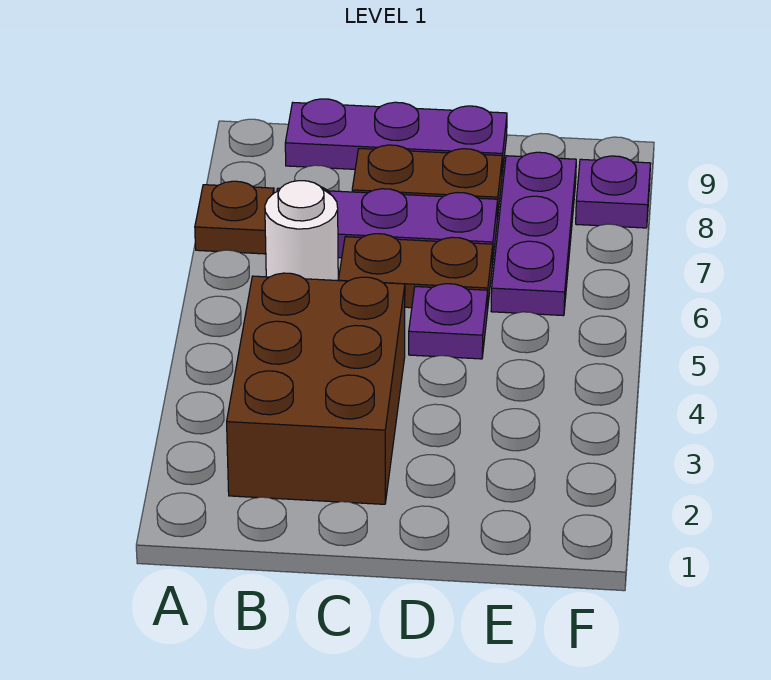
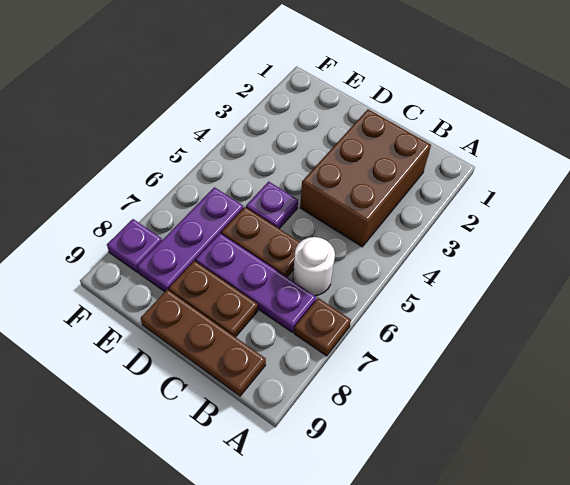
purple 1x3 plate [285,99,507,174] -> brown 1x3 plate [141,289,266,396]

